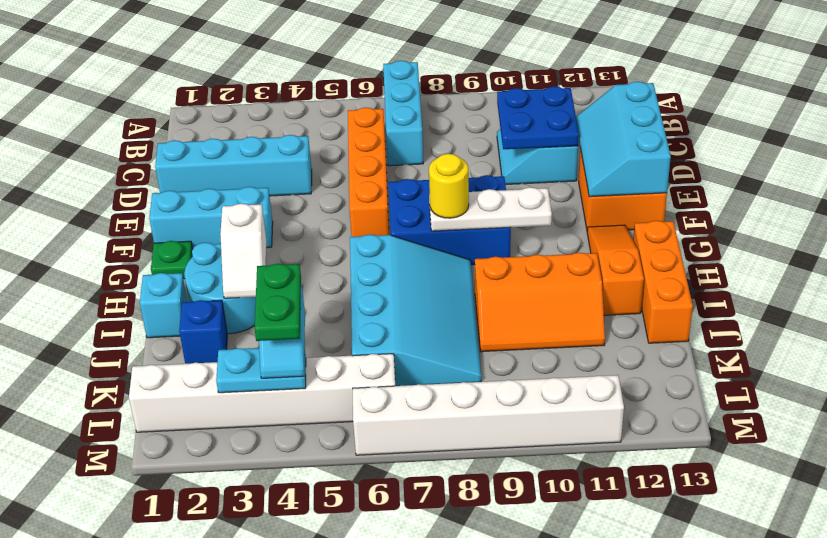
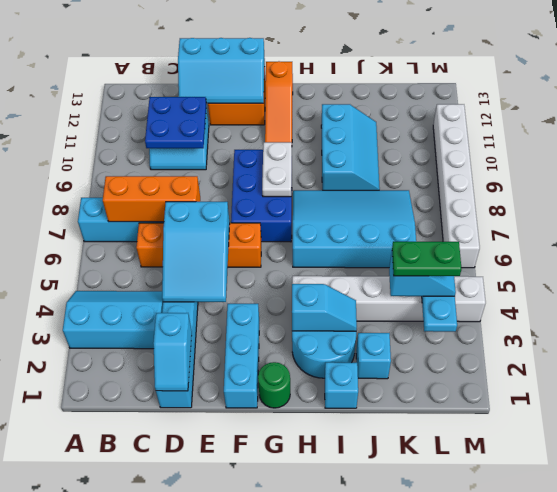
none -> cyan 2x3 slope [63,291,163,349]
none -> cyan 1x2 slope [154,313,192,391]
none -> cyan 2x3 slope [162,202,230,302]
green 1x1 plate [151,241,193,279] -> green 1x1 round brick [258,362,290,408]
white 1x3 plate [429,187,552,231] -> white 1x2 plate [262,142,292,197]
yellow 1x1 round brick [429,154,469,218] -> none
orange 1x3 slope [587,225,644,315] -> orange 1x3 slope turned to [265,61,293,143]
white 1x2 slope [220,204,266,298] -> cyan 1x2 slope [292,284,357,331]
orange 1x3 brick [633,221,693,343] -> orange 1x3 brick moved to [103,176,200,222]
orange 2x3 slope [475,253,605,352] -> cyan 2x3 slope [321,104,380,190]
blue 1x1 brick [179,300,227,364] -> cyan 1x1 brick [356,333,391,379]
white 1x6 brick [129,354,395,432] -> white 1x6 brick turned to [292,276,486,322]

